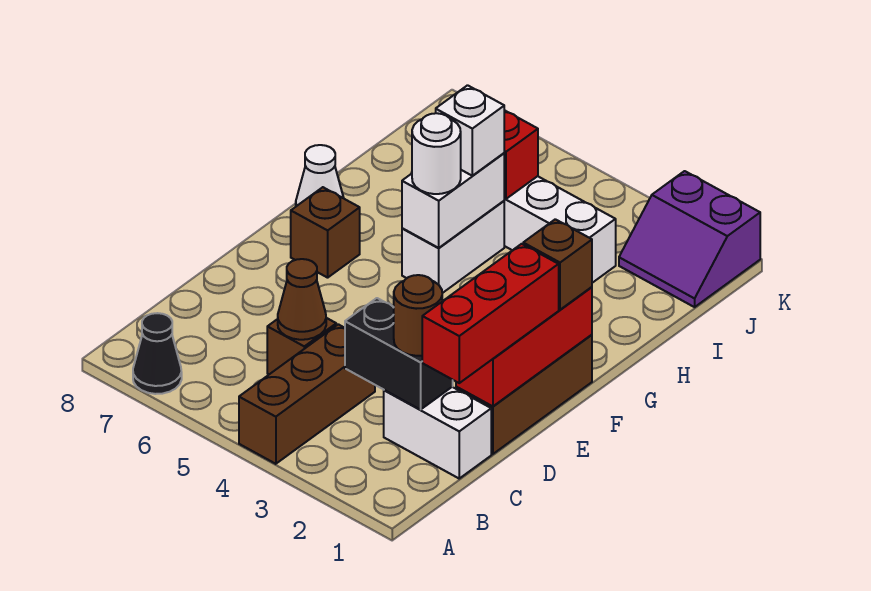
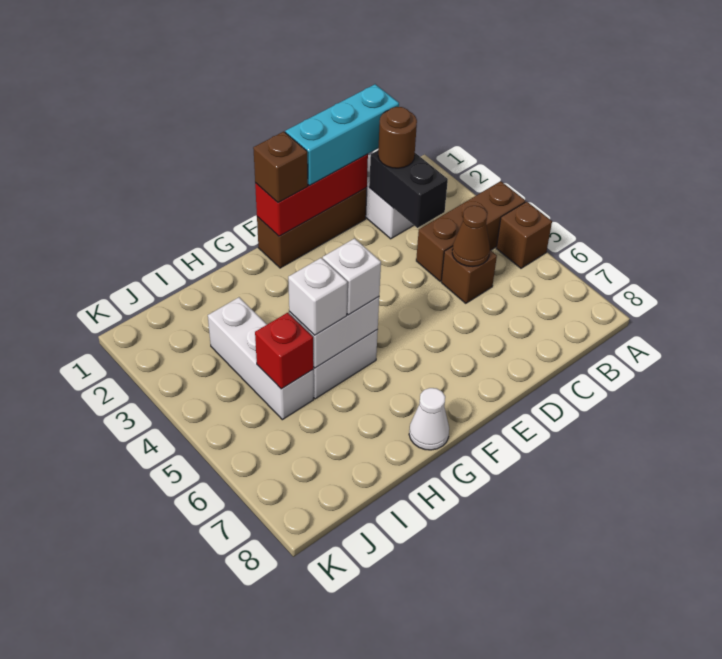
black 1x1 cone [133,313,182,394] -> none
red 1x3 brick [422,244,559,383] -> cyan 1x3 brick [285,84,399,186]
brown 1x1 brick [291,187,360,278] -> brown 1x1 brick moved to [496,202,552,268]
white 1x1 round brick [412,113,461,194] -> white 1x1 brick [323,238,381,315]
purple 2x2 slope [619,171,760,307] -> none

